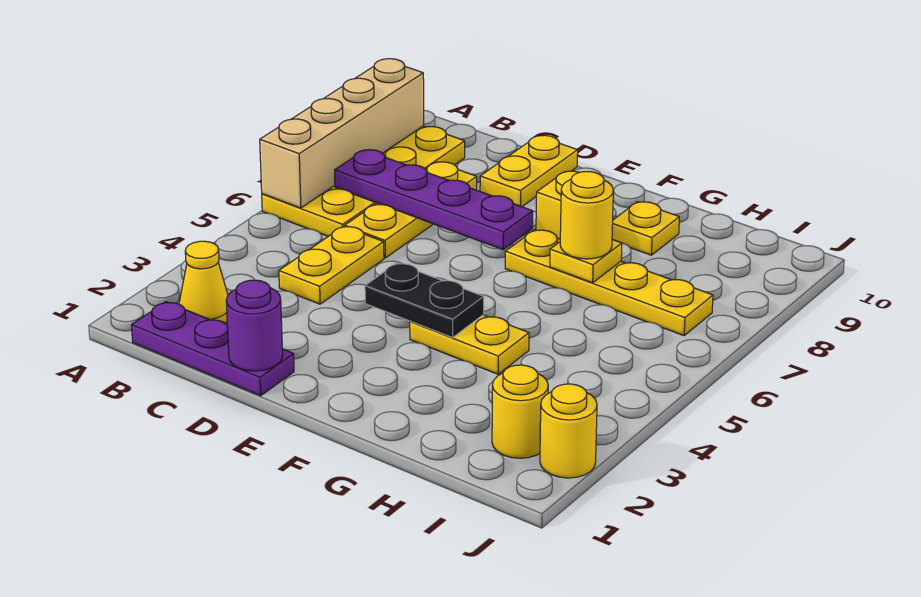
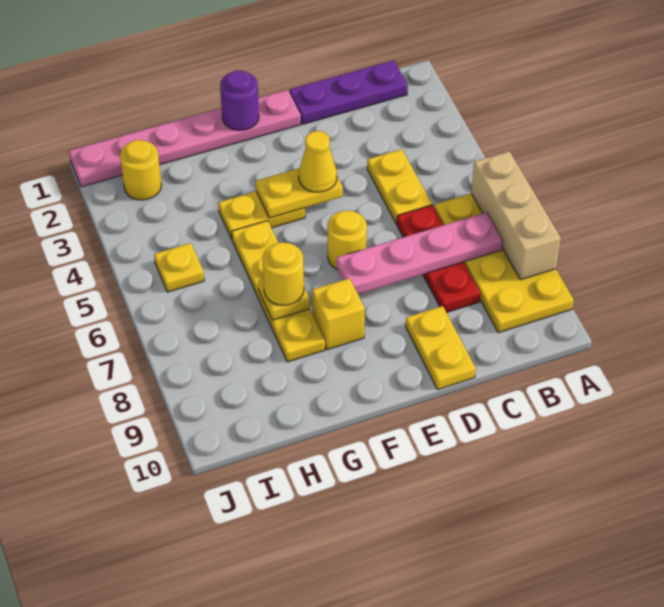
tan 1x4 brick [260,59,424,208] -> tan 1x3 brick [471,151,561,280]
yellow 1x1 cone [179,241,228,323] -> yellow 1x1 cone moved to [299,131,337,192]
purple 1x4 plate [335,150,533,249] -> pink 1x4 plate [337,212,503,294]
yellow 1x3 plate [345,162,477,258] -> red 1x3 plate [397,205,480,312]
purple 1x1 round brick [226,280,283,371] -> purple 1x1 round brick moved to [220,70,259,130]
none -> pink 1x6 plate [69,90,301,187]
black 1x2 plate [365,263,484,338] -> yellow 1x2 plate [256,168,343,218]
yellow 1x4 plate [505,230,713,336] -> yellow 1x4 plate turned to [232,221,325,362]
yellow 1x1 plate [612,202,679,255] -> yellow 1x1 plate moved to [154,243,204,292]
yellow 1x1 round brick [540,384,597,478] -> yellow 1x1 round brick moved to [327,211,367,269]

